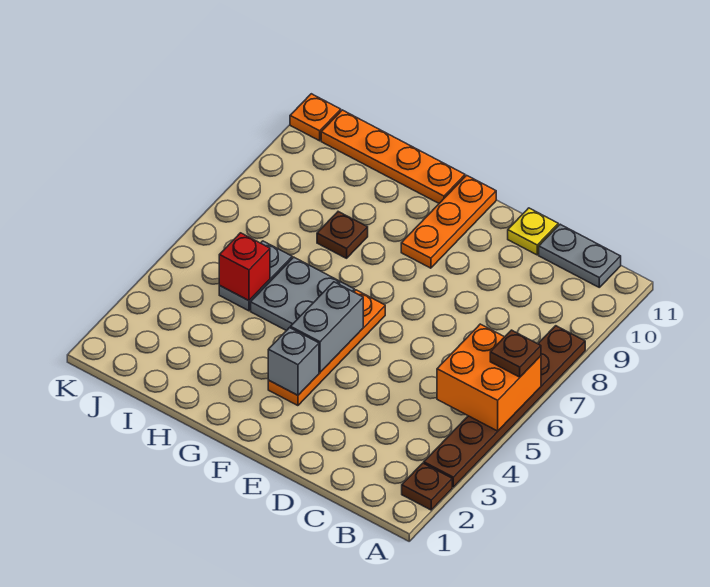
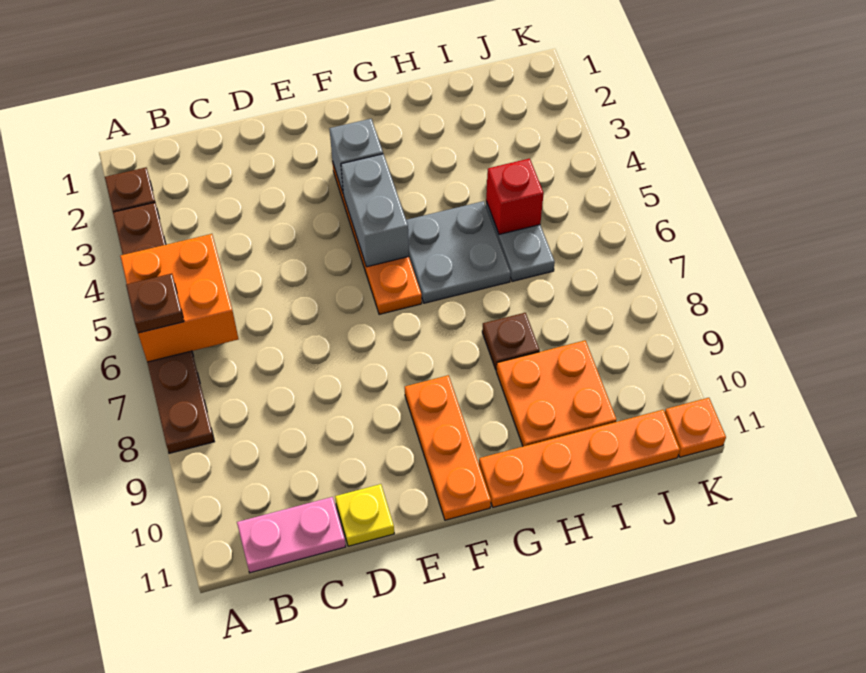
grey 1x2 plate [539,224,621,287] -> pink 1x2 plate [237,497,346,573]
none -> orange 2x2 plate [496,340,617,446]

